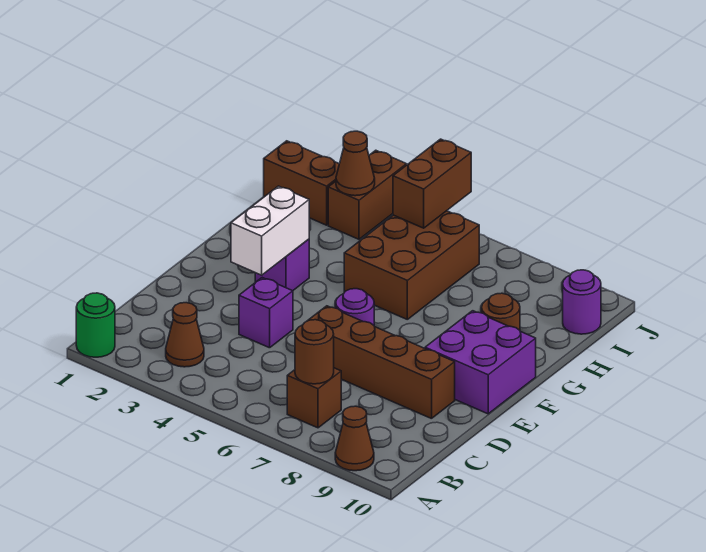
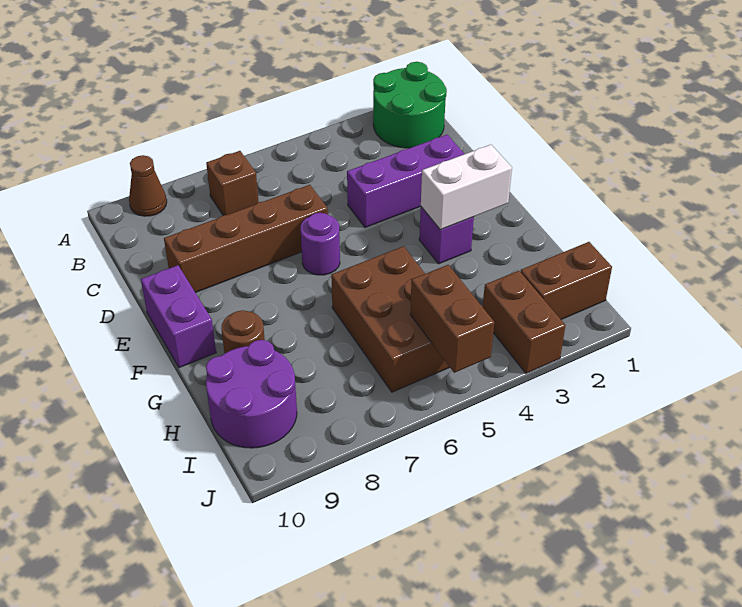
green 1x1 round brick [76,293,115,357] -> green 2x2 round brick [373,62,447,148]
brown 1x1 cone [166,303,204,367] -> none
brown 1x1 round brick [295,320,334,384] -> none
purple 1x1 brick [239,278,293,348] -> purple 1x3 brick [347,135,464,228]
white 1x2 brick [231,186,309,275] -> white 1x2 brick turned to [421,145,512,230]
purple 2x2 brick [425,311,536,414] -> purple 1x2 brick [141,265,216,368]
brown 1x1 cone [336,131,375,196] -> none
purple 1x1 round brick [563,270,601,334] -> purple 2x2 round brick [206,340,297,448]

